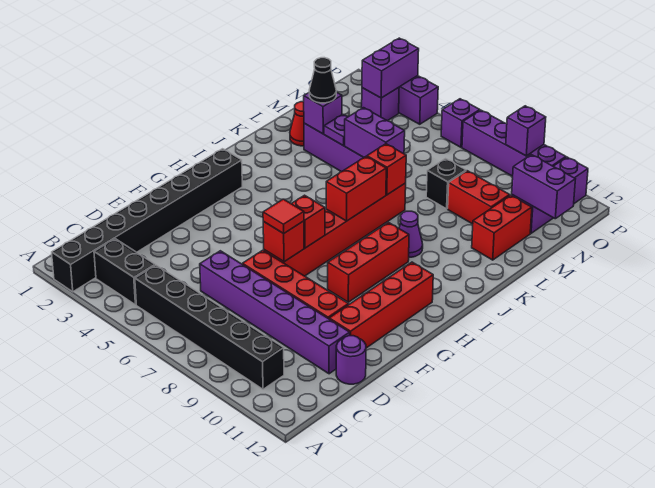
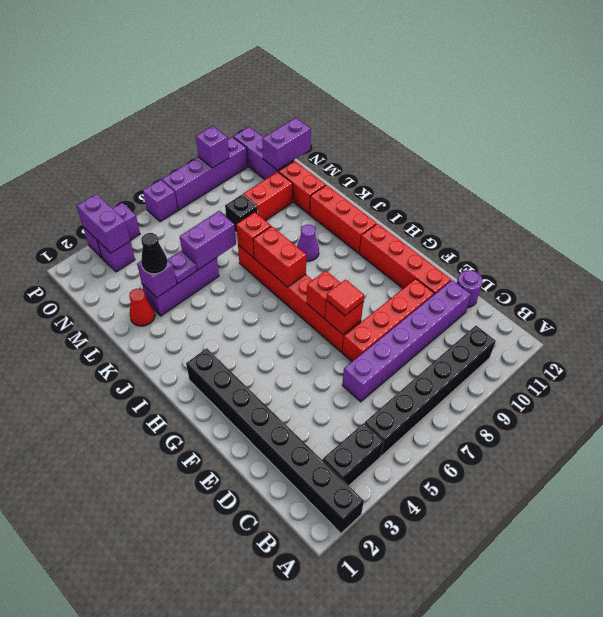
red 1x3 brick [328,222,409,302] -> red 1x3 brick moved to [310,185,377,253]

